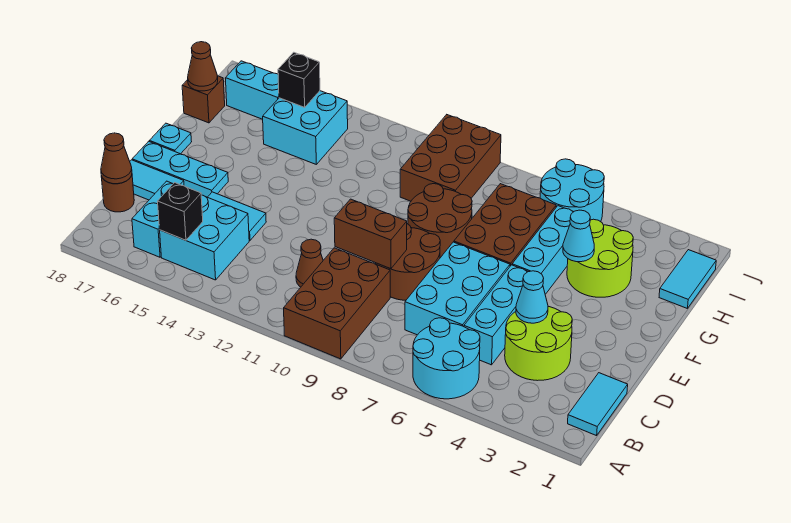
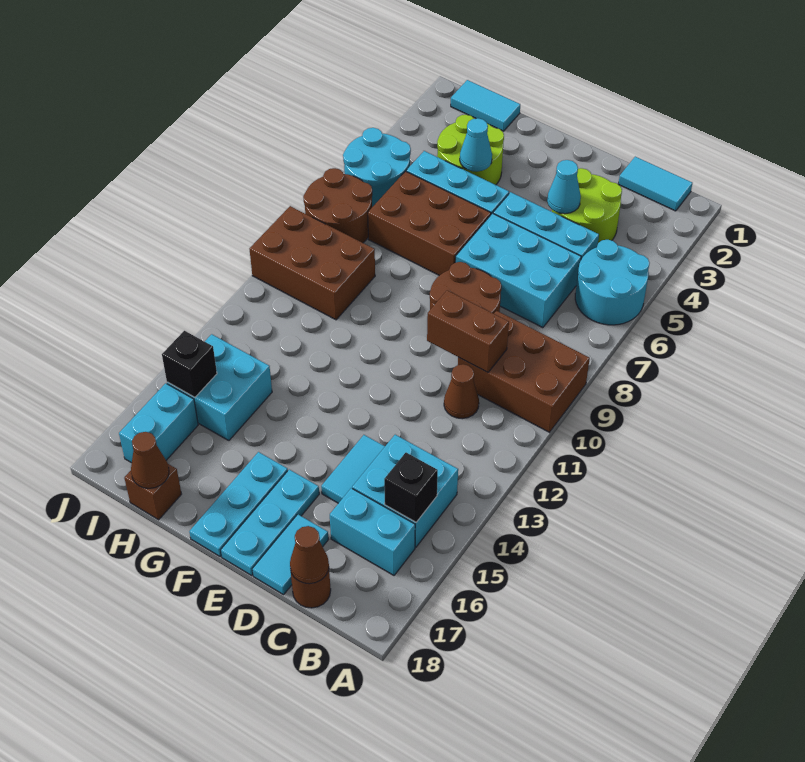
brown 1x2 brick [334,199,407,269] -> brown 1x2 brick turned to [427,290,509,372]
brown 2x2 round brick [408,184,472,258] -> brown 2x2 round brick moved to [303,168,372,243]
cyan 1x1 plate [150,123,192,154] -> cyan 1x3 plate [189,452,288,556]

